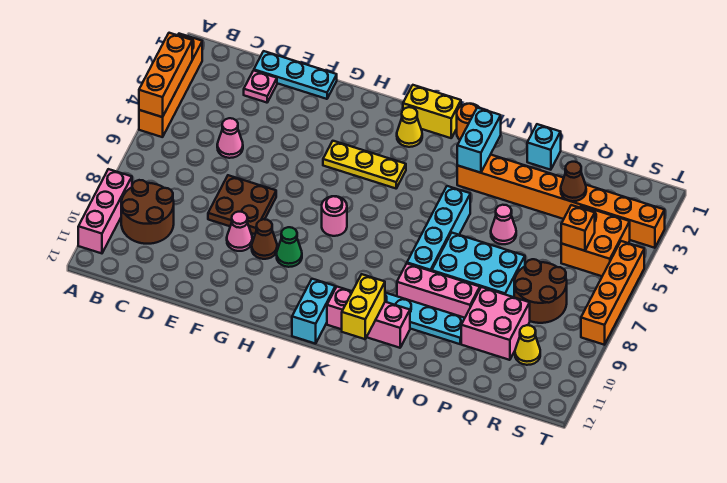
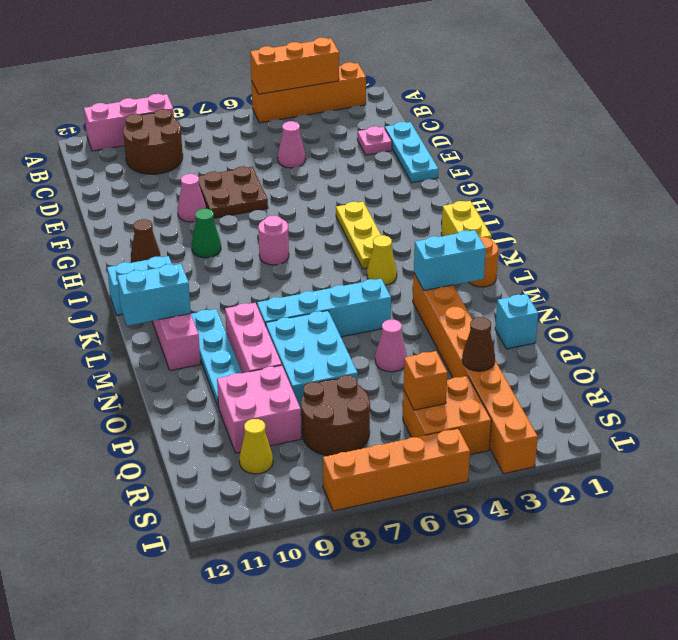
brown 1x1 cone [252,219,277,259] -> brown 1x1 cone moved to [131,219,160,263]
yellow 1x1 cone [397,107,422,147] -> yellow 1x1 cone moved to [367,235,397,285]
yellow 1x2 brick [342,274,385,339] -> cyan 1x2 brick [117,264,191,326]

